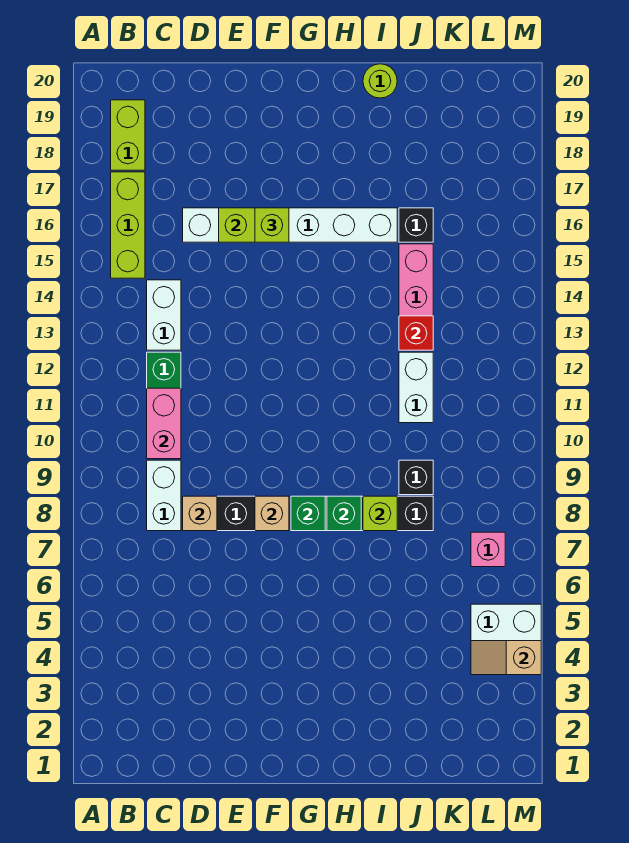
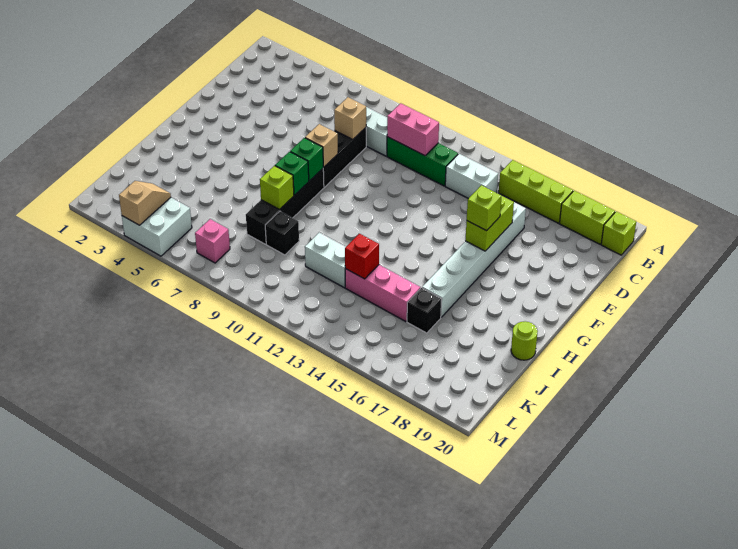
none -> lime 1x1 brick [601,211,636,255]

